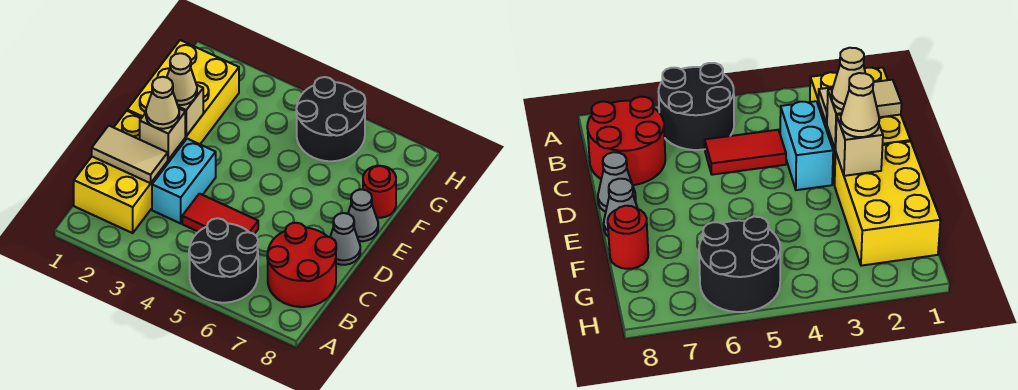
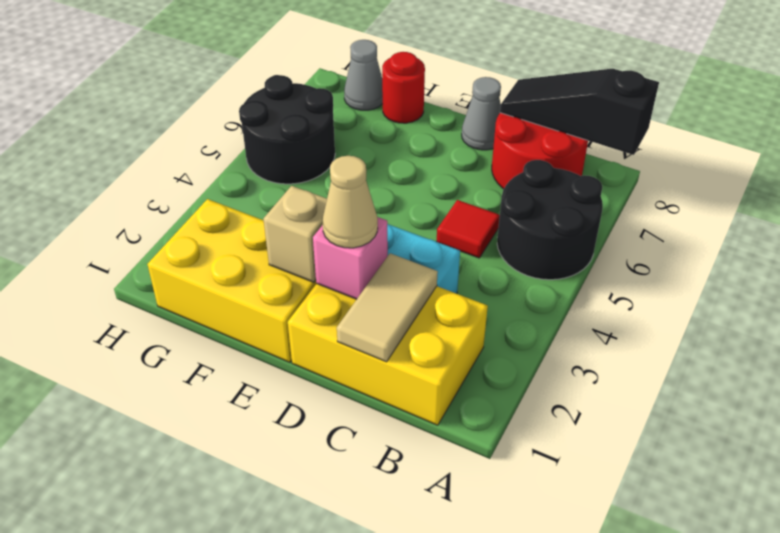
none -> black 1x3 slope [500,69,659,155]
red 1x2 tile [182,194,258,234] -> red 1x1 tile [437,200,500,258]
tan 1x1 brick [140,109,185,160] -> pink 1x1 brick [313,217,388,299]
tan 1x1 cone [167,53,197,105] -> none
grey 1x1 cone [348,189,378,241] -> grey 1x1 cone moved to [344,40,383,110]

